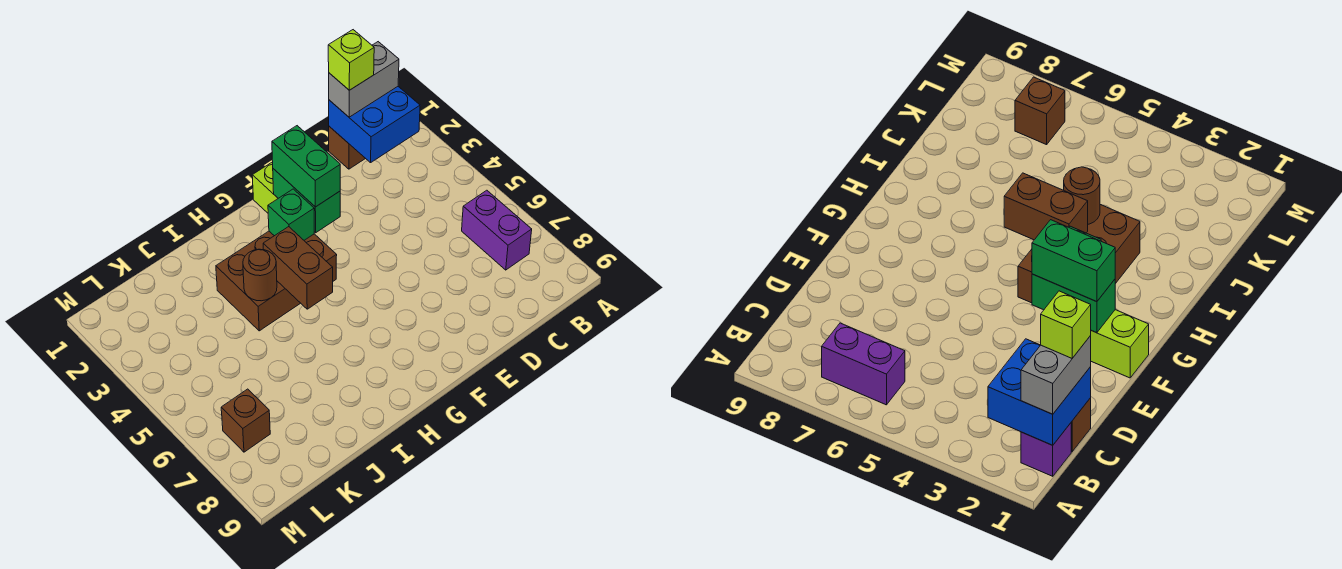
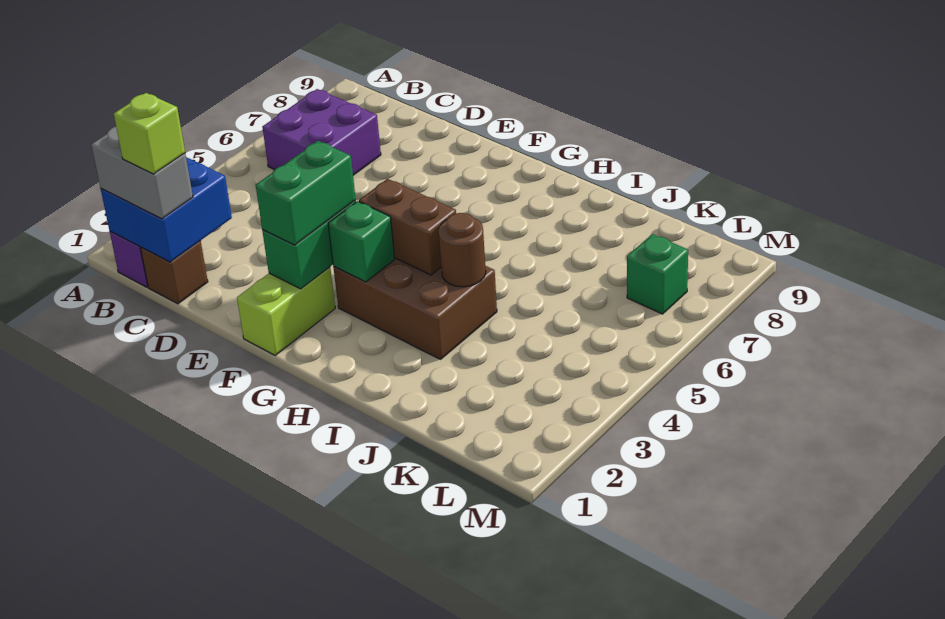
purple 1x2 brick [462,190,532,270] -> purple 2x2 brick [262,89,381,175]
brown 1x2 brick [263,227,333,309] -> brown 1x2 brick turned to [359,179,456,275]
brown 1x1 brick [221,389,270,452] -> green 1x1 brick [627,234,688,314]

